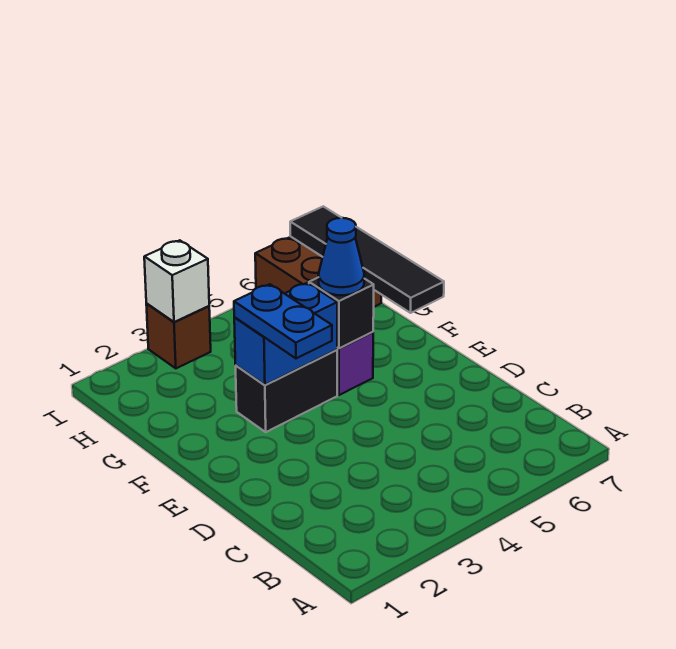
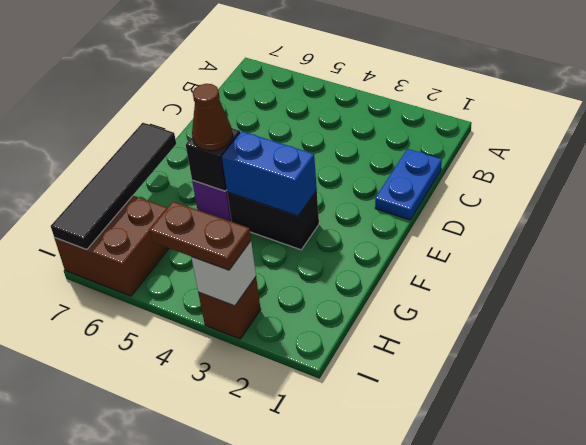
blue 1x2 plate [234,284,332,358] -> blue 1x2 plate moved to [375,149,442,220]
blue 1x1 cone [319,218,364,295] -> brown 1x1 cone [192,84,233,151]
none -> brown 1x2 plate [150,202,251,270]

